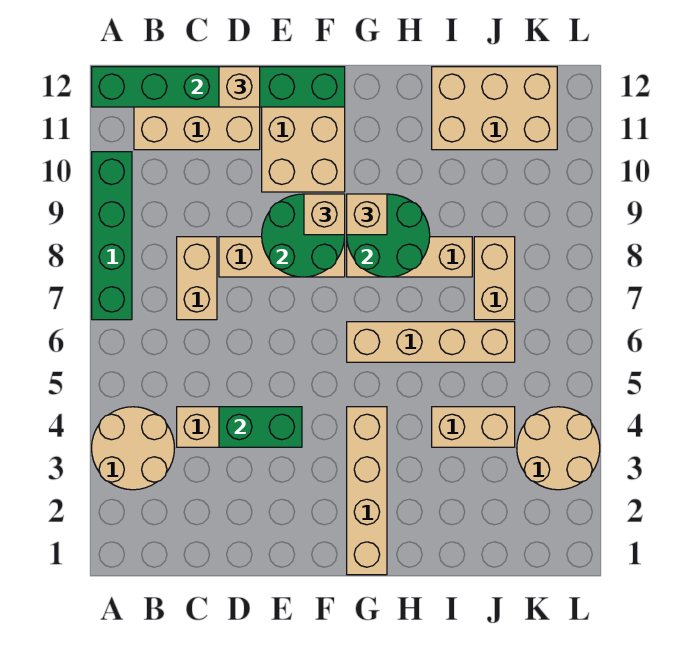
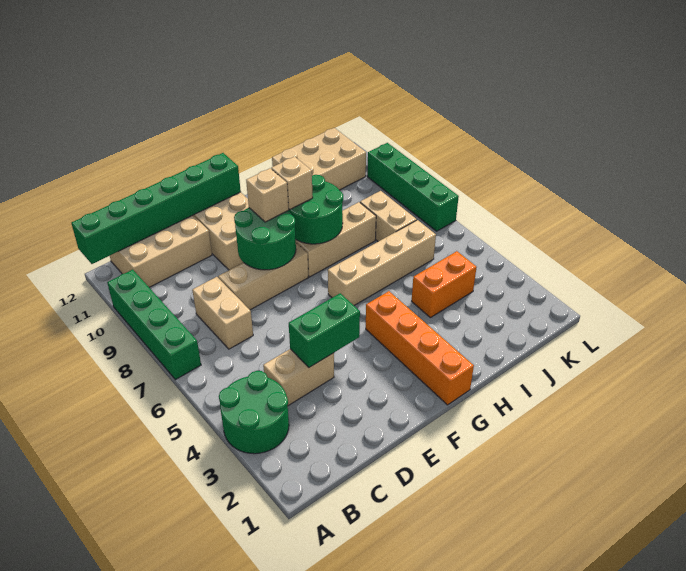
tan 2x2 round brick [92,407,174,490] -> green 2x2 round brick [219,371,289,454]
tan 1x1 brick [219,67,260,107] -> none
tan 1x4 brick [347,407,387,575] -> orange 1x4 brick [366,291,474,405]
tan 1x2 brick [432,407,515,447] -> orange 1x2 brick [412,251,477,318]
tan 2x2 round brick [517,407,600,490] -> none
none -> green 1x4 brick [367,143,459,231]

